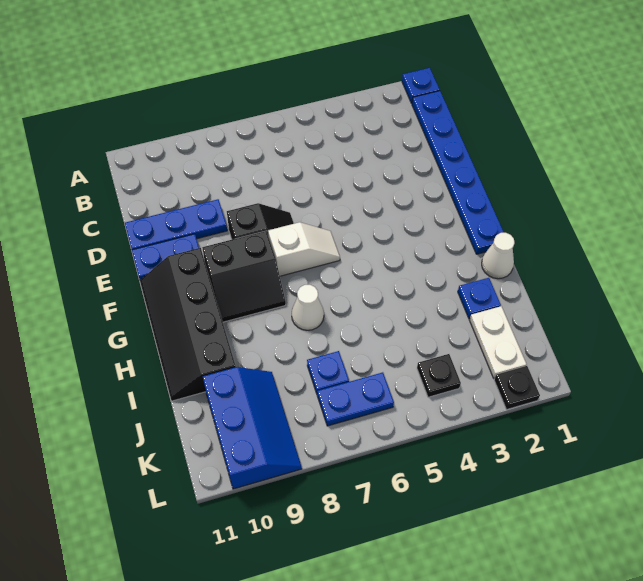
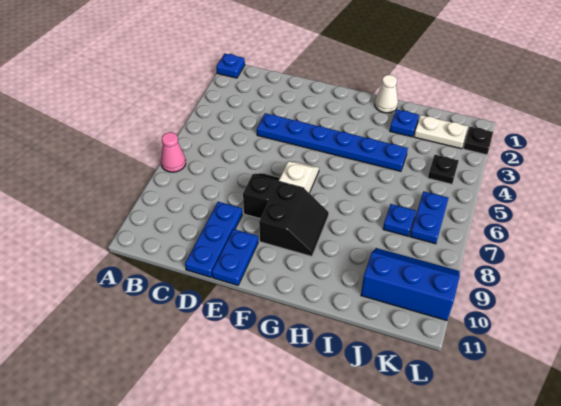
none -> pink 1x1 cone [161,132,186,172]
blue 1x6 plate [412,91,504,254] -> blue 1x6 plate moved to [257,113,408,171]
black 2x4 slope [140,248,236,401] -> none
white 1x1 cone [292,285,324,330] -> none

